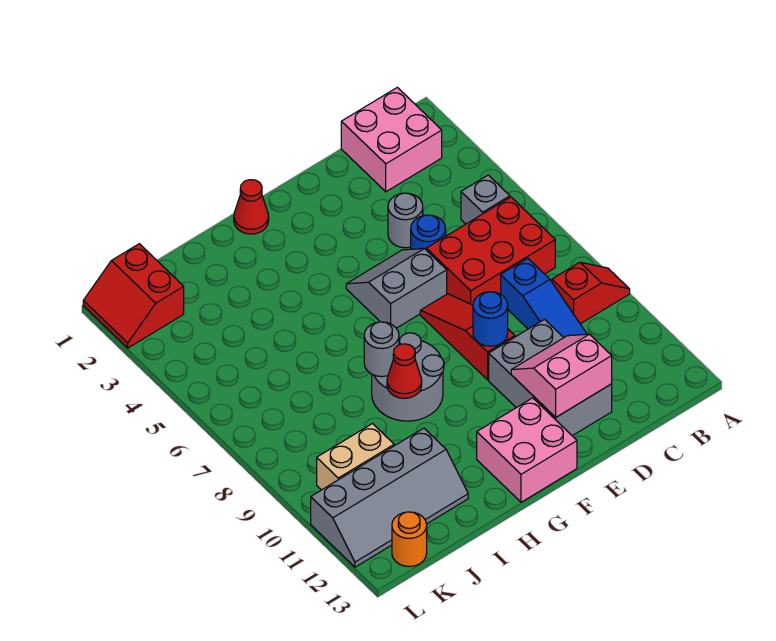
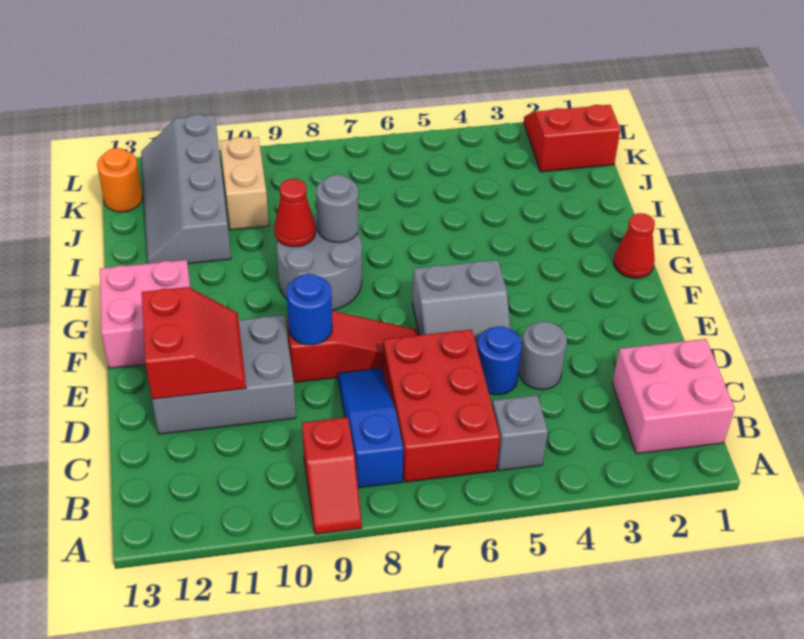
blue 1x3 slope [501,258,587,337] -> blue 1x3 slope turned to [338,368,403,488]
pink 2x2 slope [511,334,612,417] -> red 2x2 slope [142,287,246,399]
grey 2x2 slope [346,248,447,328] -> grey 2x2 slope turned to [412,260,511,348]

